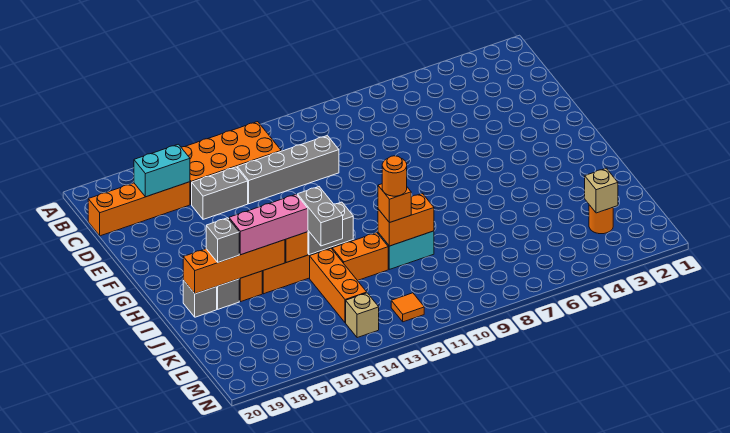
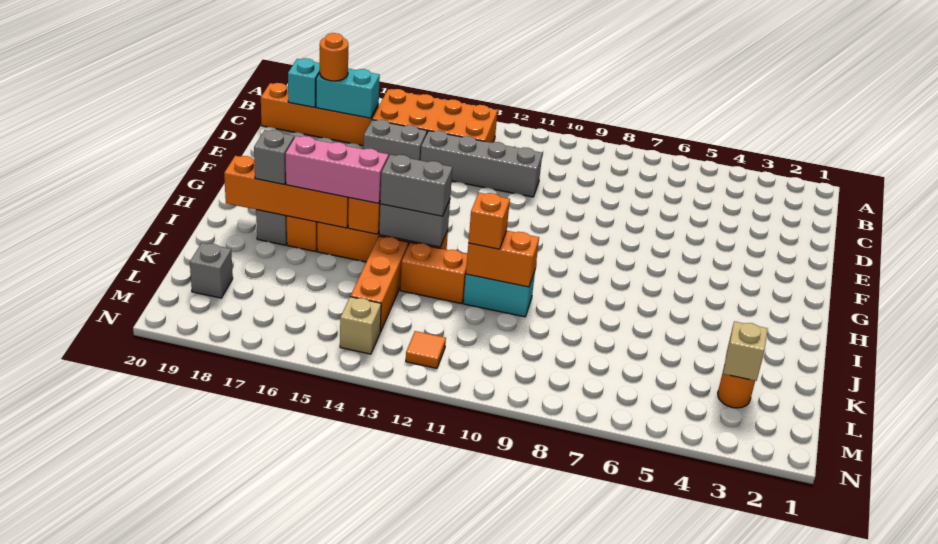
none -> cyan 1x1 brick [288,58,320,107]
grey 1x2 brick [297,187,343,246] -> grey 1x2 brick turned to [380,155,452,216]
grey 1x1 brick [183,280,217,317] -> grey 1x1 brick moved to [190,243,233,298]
orange 1x1 round brick [382,156,407,196] -> orange 1x1 round brick moved to [320,33,348,81]

